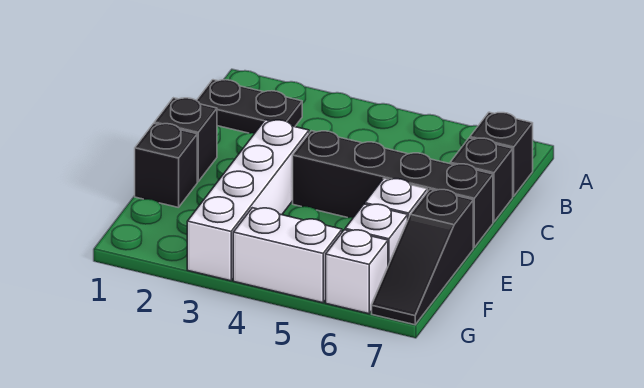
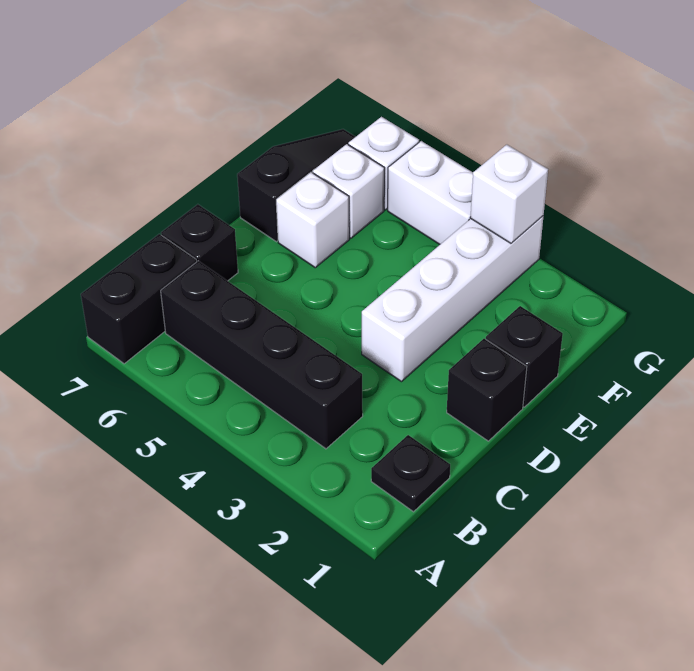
black 1x2 plate [197,80,302,133] -> black 1x1 plate [371,435,450,512]
black 1x1 brick [470,112,533,196] -> black 1x2 brick [81,234,197,364]
black 1x4 brick [293,131,493,248] -> black 1x4 brick moved to [161,261,363,449]
none -> white 1x1 brick [470,145,548,243]

